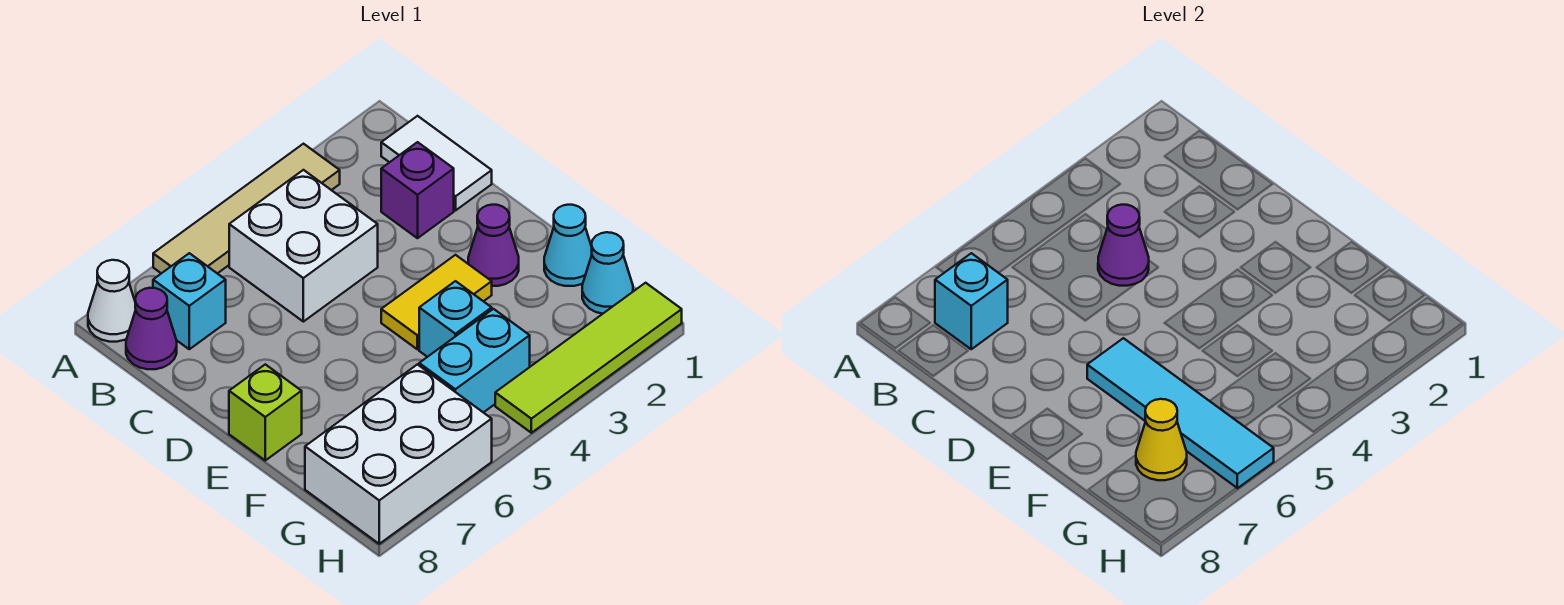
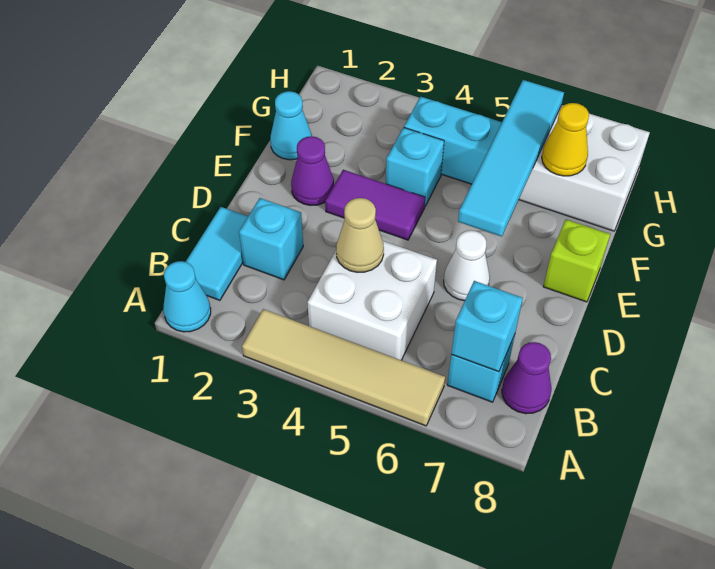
white 1x1 cone [88,260,136,342] -> white 1x1 cone moved to [444,230,490,301]
white 1x2 tile [381,116,492,210] -> cyan 1x2 tile [186,207,248,300]
purple 1x1 brick [381,142,454,238] -> cyan 1x1 brick [239,198,303,280]
purple 1x1 cone [1098,205,1149,286] -> tan 1x1 cone [336,198,384,272]
yellow 1x2 tile [381,255,492,349] -> purple 1x2 tile [325,170,425,240]
cyan 1x1 cone [582,232,633,314] -> cyan 1x1 cone moved to [163,261,211,332]
lime 1x4 tile [495,283,682,433] -> none

